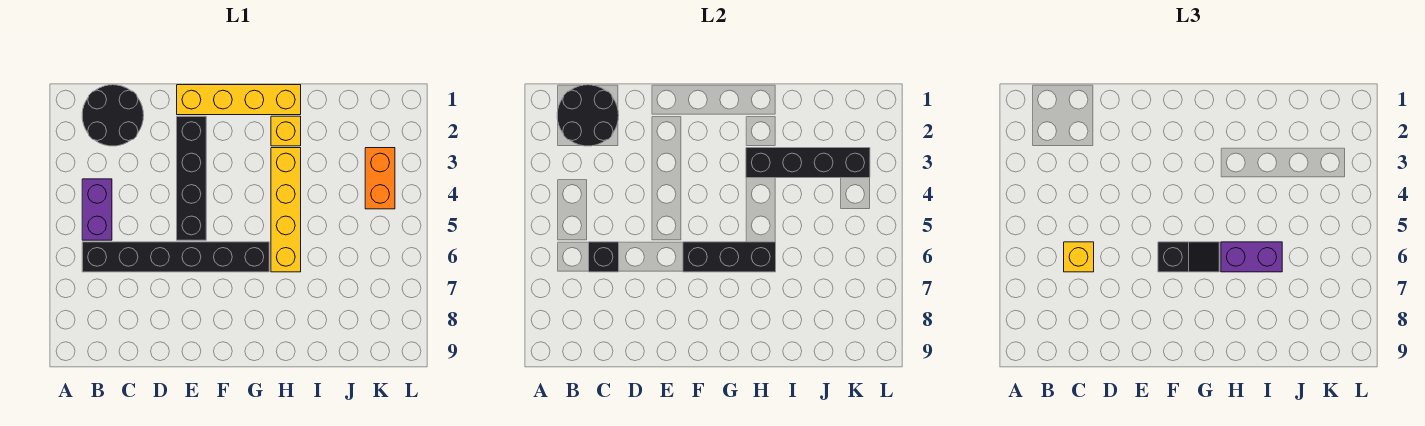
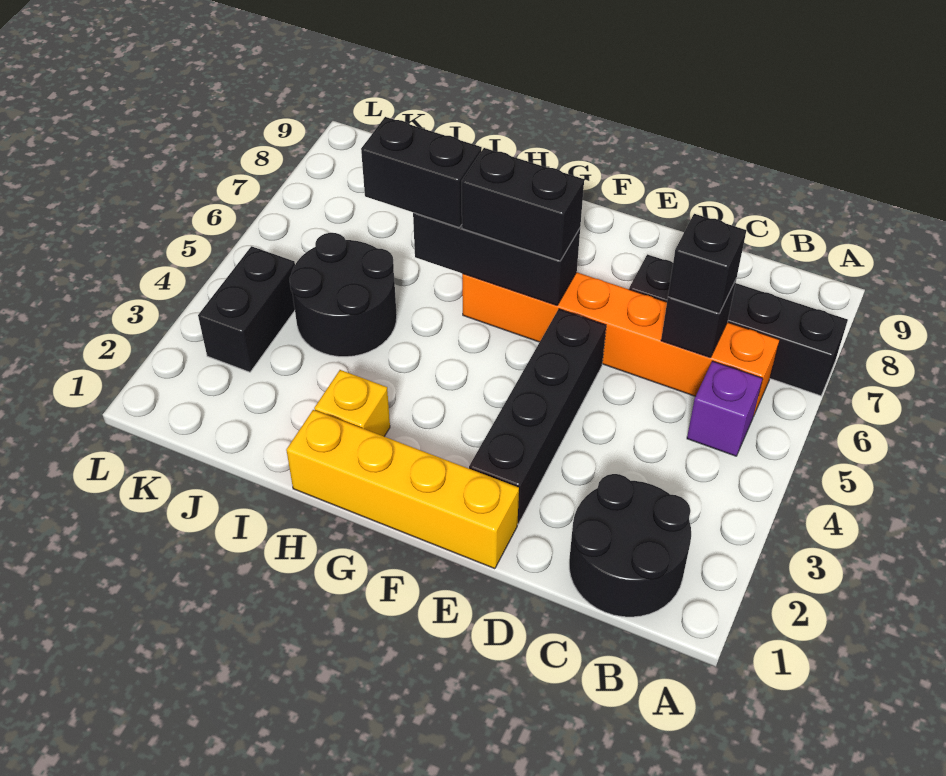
black 2x2 round brick [557,85,619,146] -> black 2x2 round brick moved to [290,233,397,357]
purple 1x2 brick [82,179,112,240] -> purple 1x1 brick [687,361,763,456]
black 1x6 brick [82,242,269,272] -> orange 1x6 brick [462,272,779,414]
yellow 1x1 brick [1064,242,1094,272] -> black 1x1 brick [668,214,746,313]
black 1x2 slope [1158,242,1219,272] -> black 1x2 brick [462,148,584,261]
yellow 1x4 brick [271,148,301,272] -> none
black 1x4 brick [746,148,870,178] -> black 1x4 brick moved to [629,254,848,396]
purple 1x2 brick [1221,242,1282,272] -> black 1x2 brick [361,117,482,228]
orange 1x2 brick [365,148,395,209] -> black 1x2 brick [198,246,295,372]

